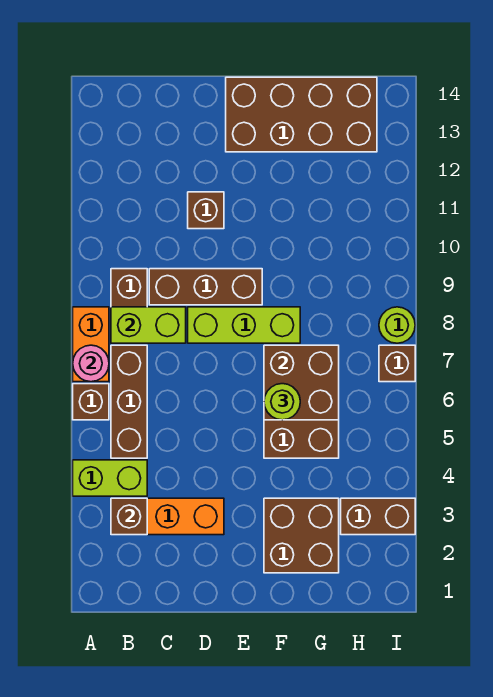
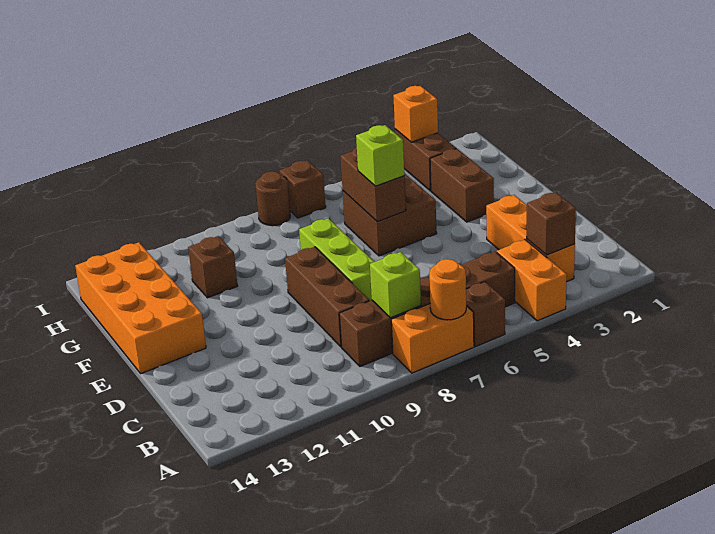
lime 1x2 brick [73,460,147,496] -> orange 1x2 brick [497,240,567,321]
pink 1x1 round brick [73,345,109,382] -> orange 1x1 round brick [429,259,466,320]
lime 1x2 brick [111,307,186,343] -> lime 1x1 brick [370,252,421,318]
brown 1x1 brick [188,192,224,229] -> brown 1x1 brick moved to [188,236,238,298]
brown 2x4 brick [226,77,377,152] -> orange 2x4 brick [75,242,206,373]
brown 2x2 brick [264,498,339,573] -> brown 1x2 brick [430,149,494,222]
brown 2x2 brick [264,345,339,420] -> brown 1x2 brick [340,147,406,221]
lime 1x1 round brick [264,384,300,420] -> lime 1x1 brick [356,125,404,186]
none -> orange 1x1 brick [393,86,438,142]
lime 1x1 round brick [379,307,415,343] -> brown 1x1 round brick [255,171,290,226]

